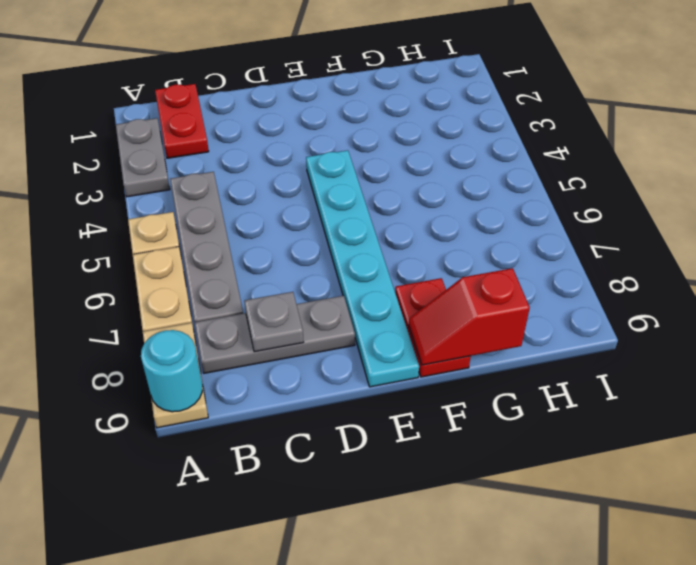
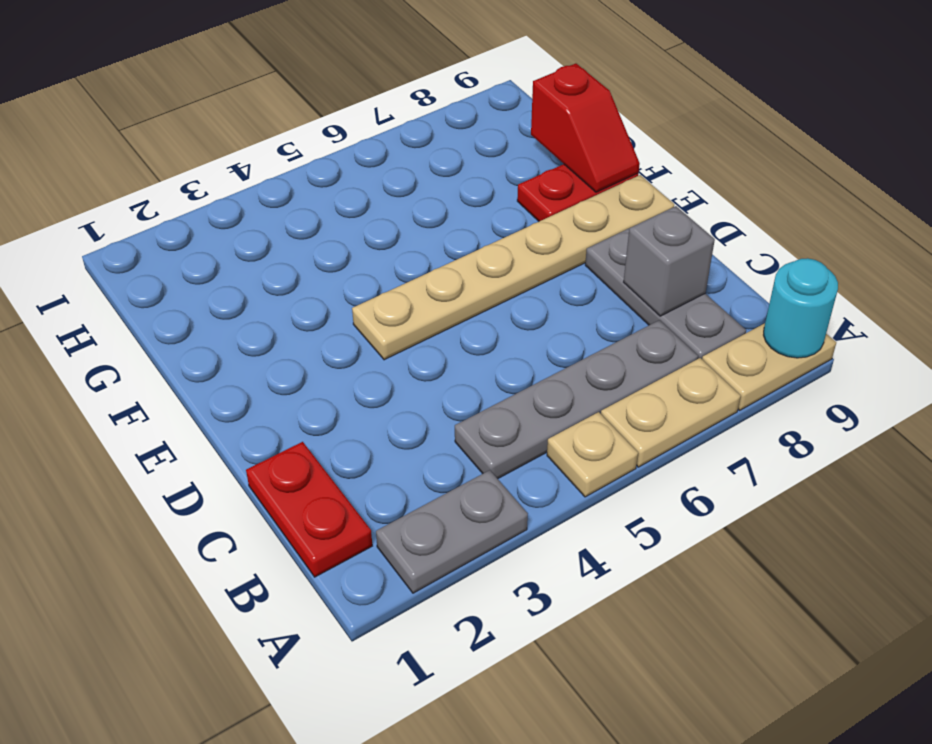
red 1x2 plate [155,84,209,158] -> red 1x2 plate turned to [246,442,372,577]
grey 1x1 plate [244,292,304,352] -> grey 1x1 brick [624,206,715,316]
cyan 1x6 plate [306,150,419,387] -> tan 1x6 plate [352,175,674,360]

